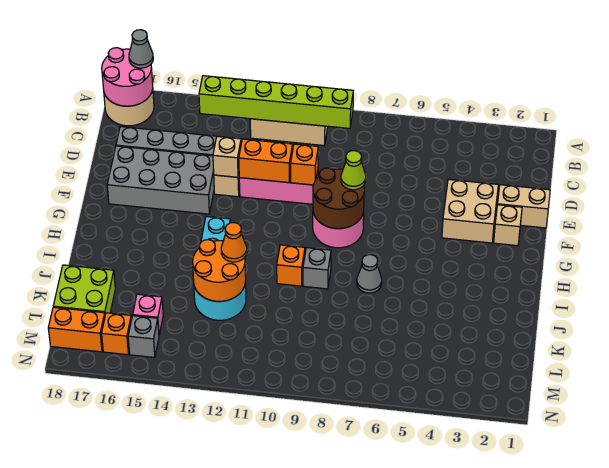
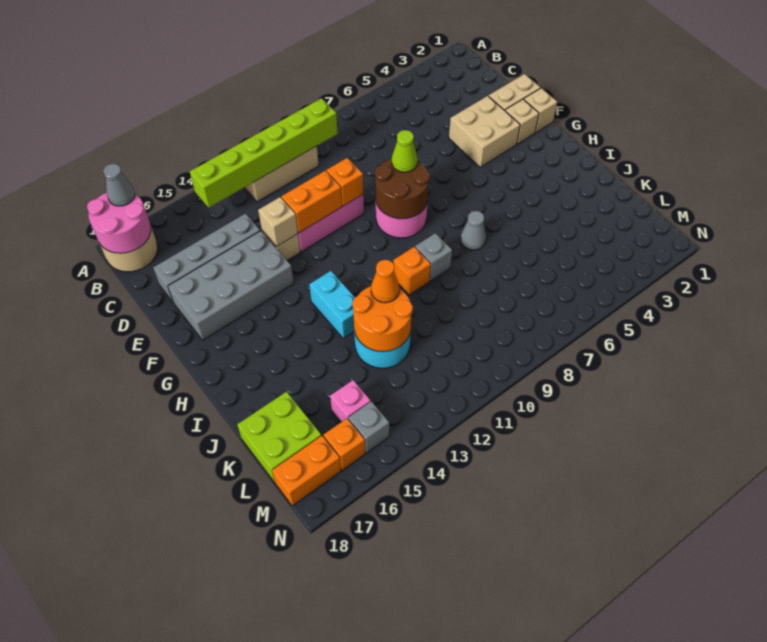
none -> tan 1x1 brick [524,88,557,133]

